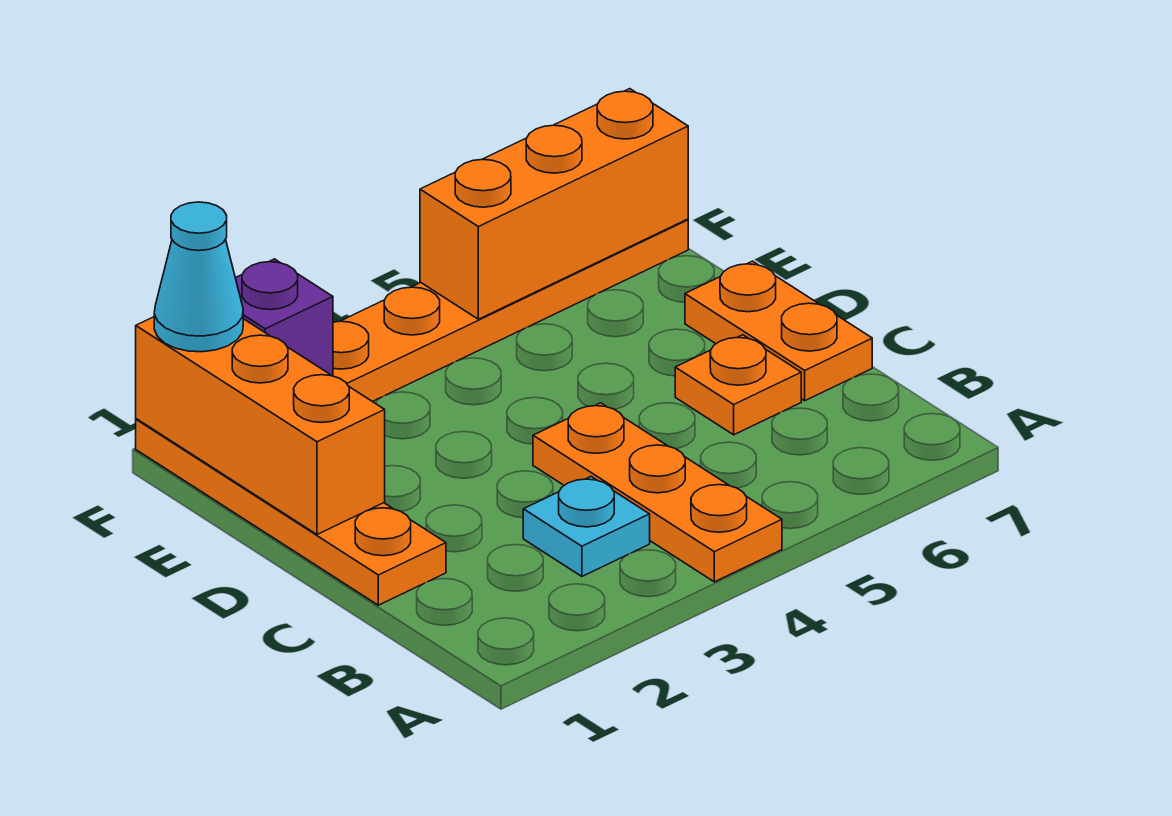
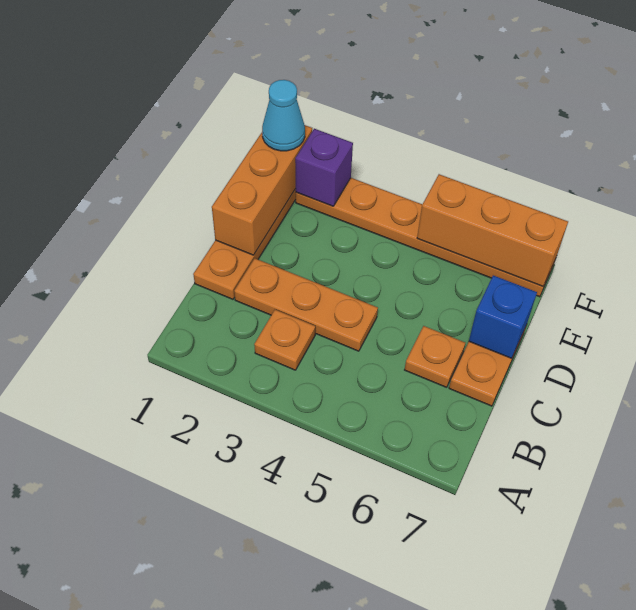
orange 1x3 plate [533,403,782,582] -> orange 1x3 plate turned to [234,258,378,351]
cyan 1x1 plate [523,477,650,576] -> orange 1x1 plate [254,310,315,370]
none -> blue 1x1 brick [469,275,537,358]

